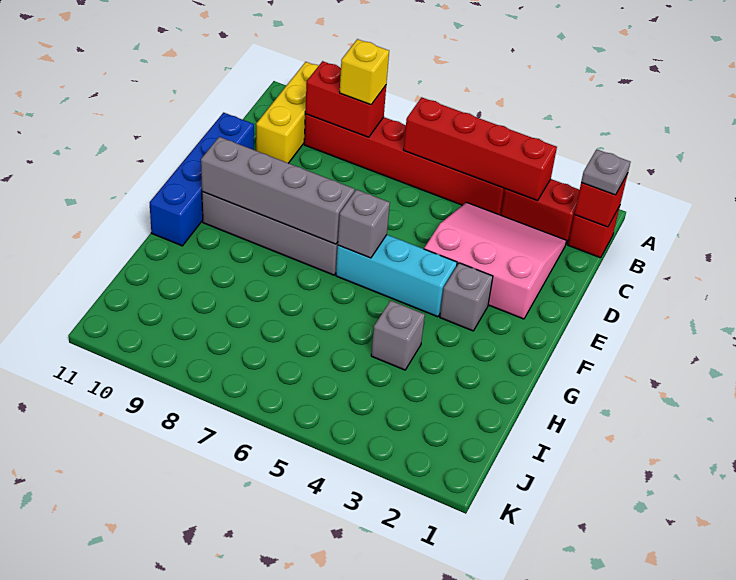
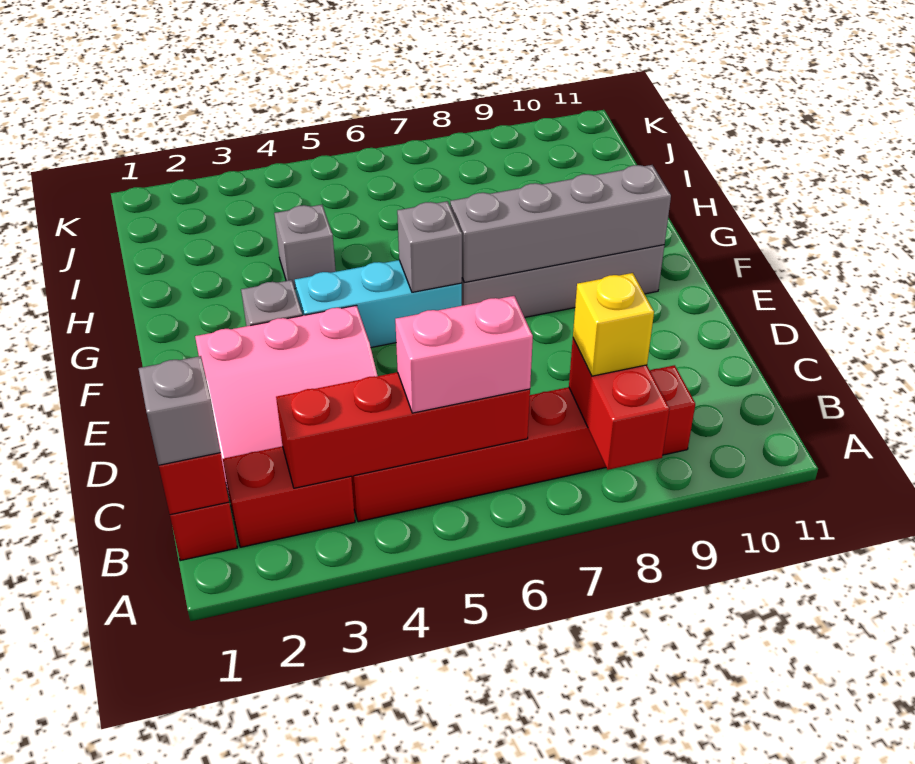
yellow 1x3 brick [256,62,319,163] -> none
grey 1x1 plate [581,149,630,195] -> grey 1x1 brick [139,356,220,465]
none -> pink 1x2 brick [395,296,533,413]
red 1x2 brick [305,61,386,137] -> red 1x2 brick turned to [569,338,670,470]
blue 1x4 brick [150,113,254,246] -> none

